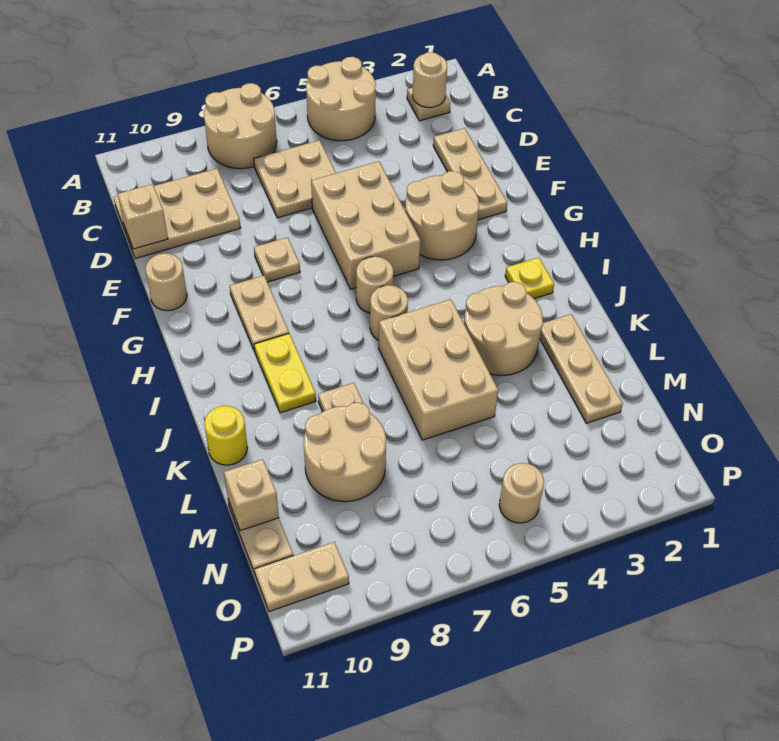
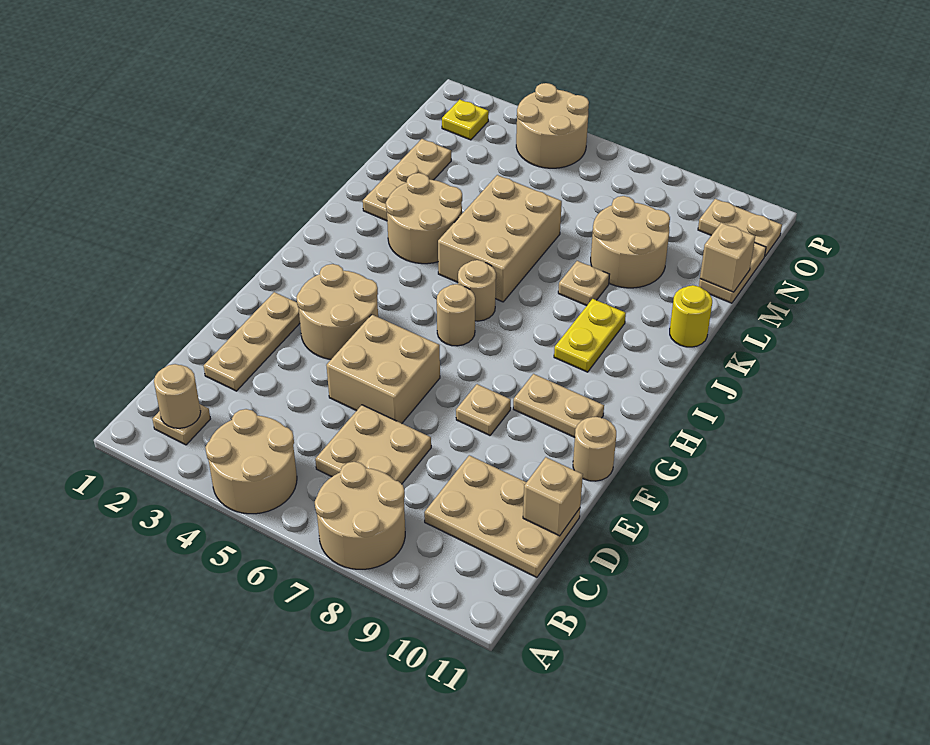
tan 2x3 brick [311,161,420,289] -> tan 2x2 brick [326,315,440,423]
tan 1x2 plate [230,276,289,351] -> tan 1x2 plate turned to [513,374,604,437]
yellow 1x1 plate [505,258,554,299] -> yellow 1x1 plate moved to [442,100,489,140]
tan 1x1 round brick [499,463,544,523] -> tan 2x2 round brick [516,83,589,168]

